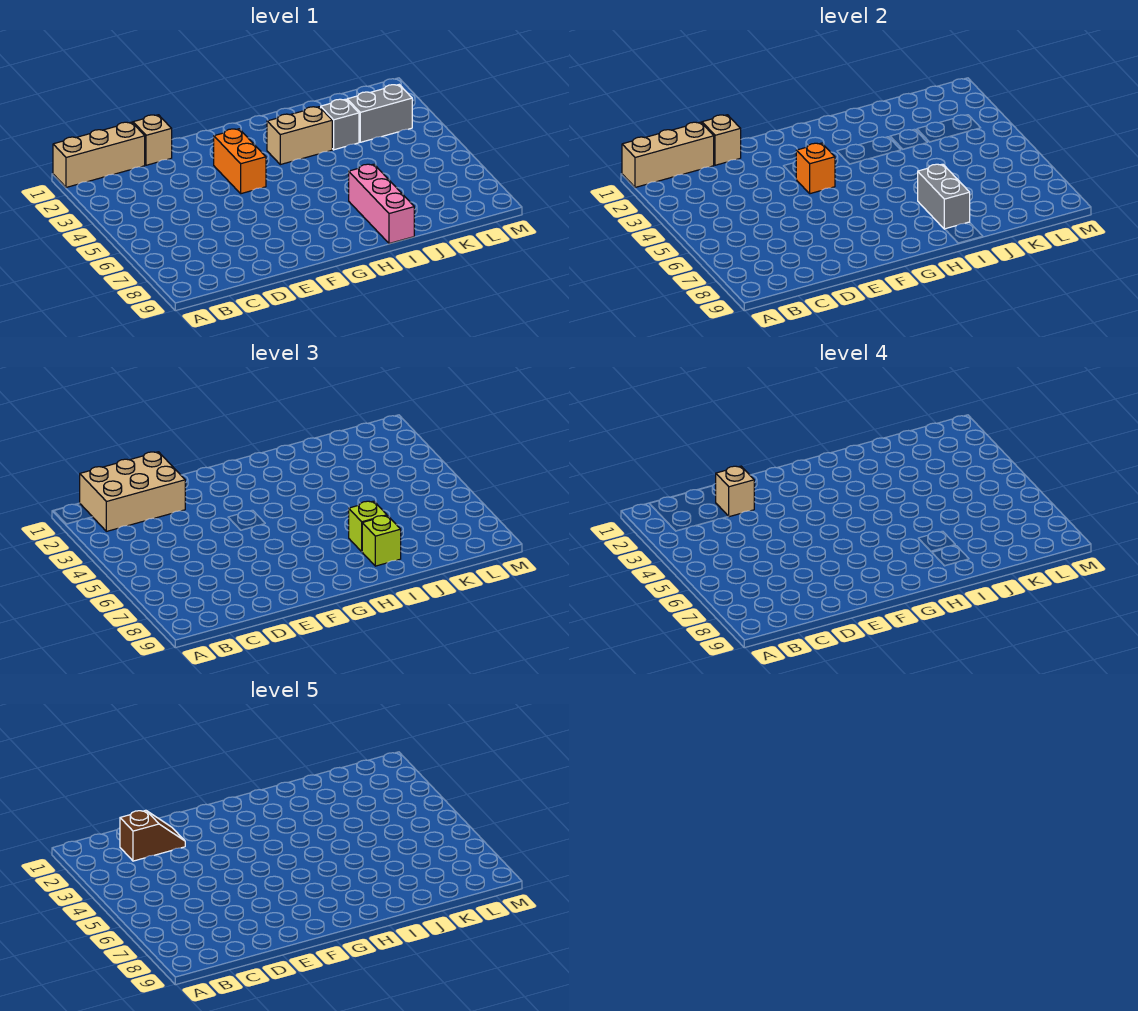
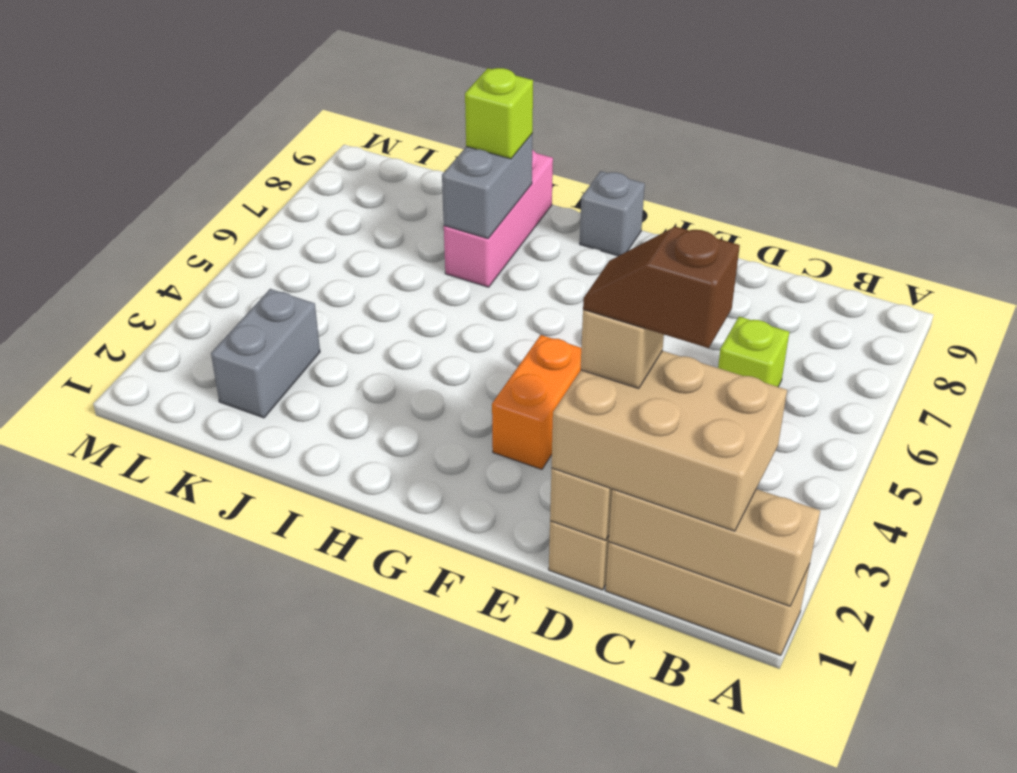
orange 1x1 brick [796,143,835,194] -> none
tan 1x2 brick [267,107,332,165] -> none
lime 1x1 brick [349,501,387,551] -> lime 1x1 brick moved to [718,317,789,387]
grey 1x1 brick [320,99,359,150] -> grey 1x1 brick moved to [580,171,645,256]
grey 1x2 brick [347,85,412,142] -> grey 1x2 brick turned to [211,289,320,418]

